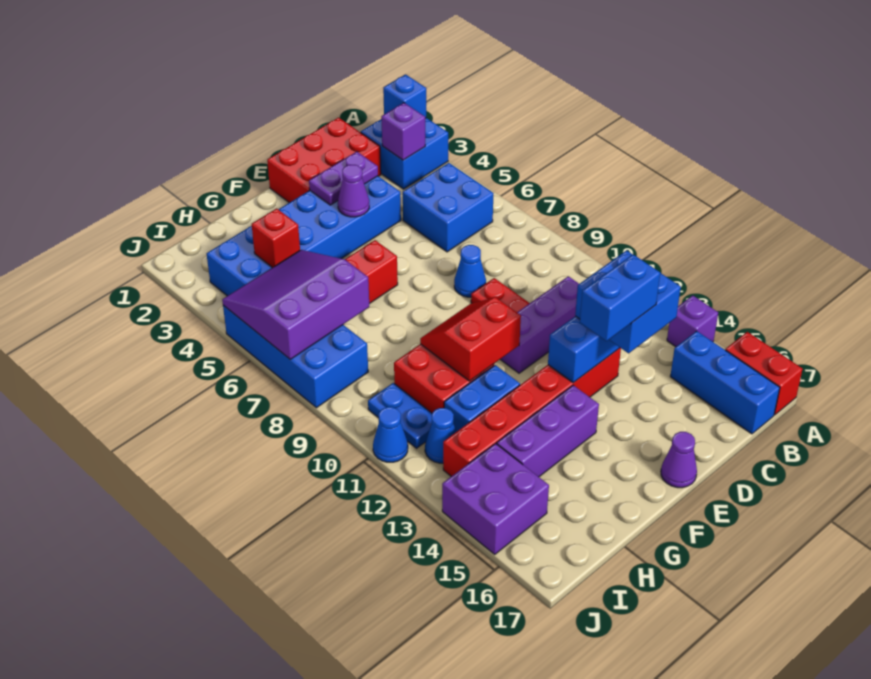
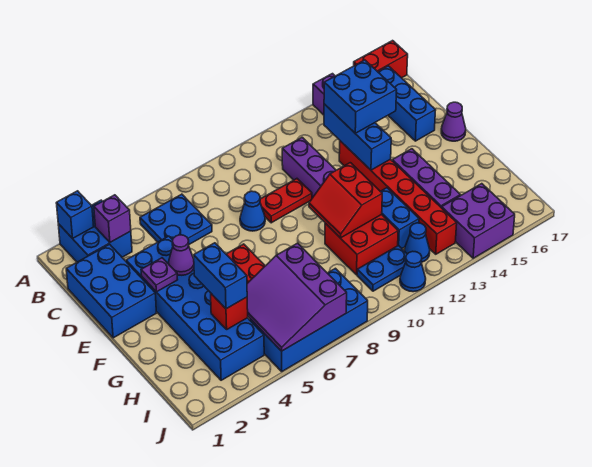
blue 2x2 brick [403,163,494,252] -> blue 2x2 plate [140,194,212,244]
blue 1x3 brick [670,331,780,434] -> blue 1x3 brick turned to [378,66,436,141]
red 2x3 brick [267,118,381,203] -> blue 2x3 brick [66,244,156,338]
purple 1x2 plate [309,152,378,205] -> purple 1x1 plate [141,258,178,292]
blue 1x2 brick [580,254,660,341] -> blue 1x2 brick moved to [194,243,247,309]

